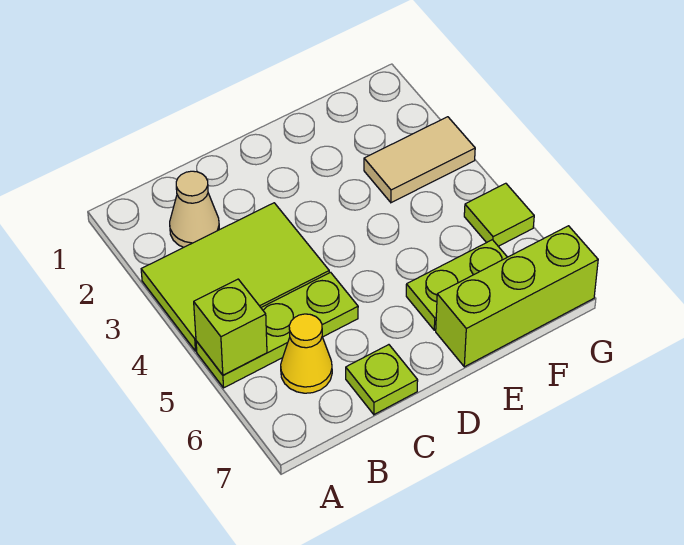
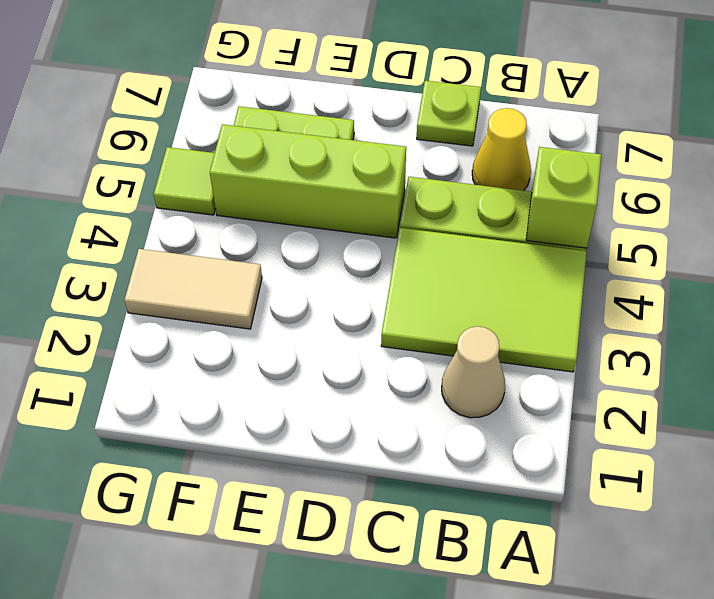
lime 1x3 brick [436,226,598,367] -> lime 1x3 brick moved to [210,124,406,238]

